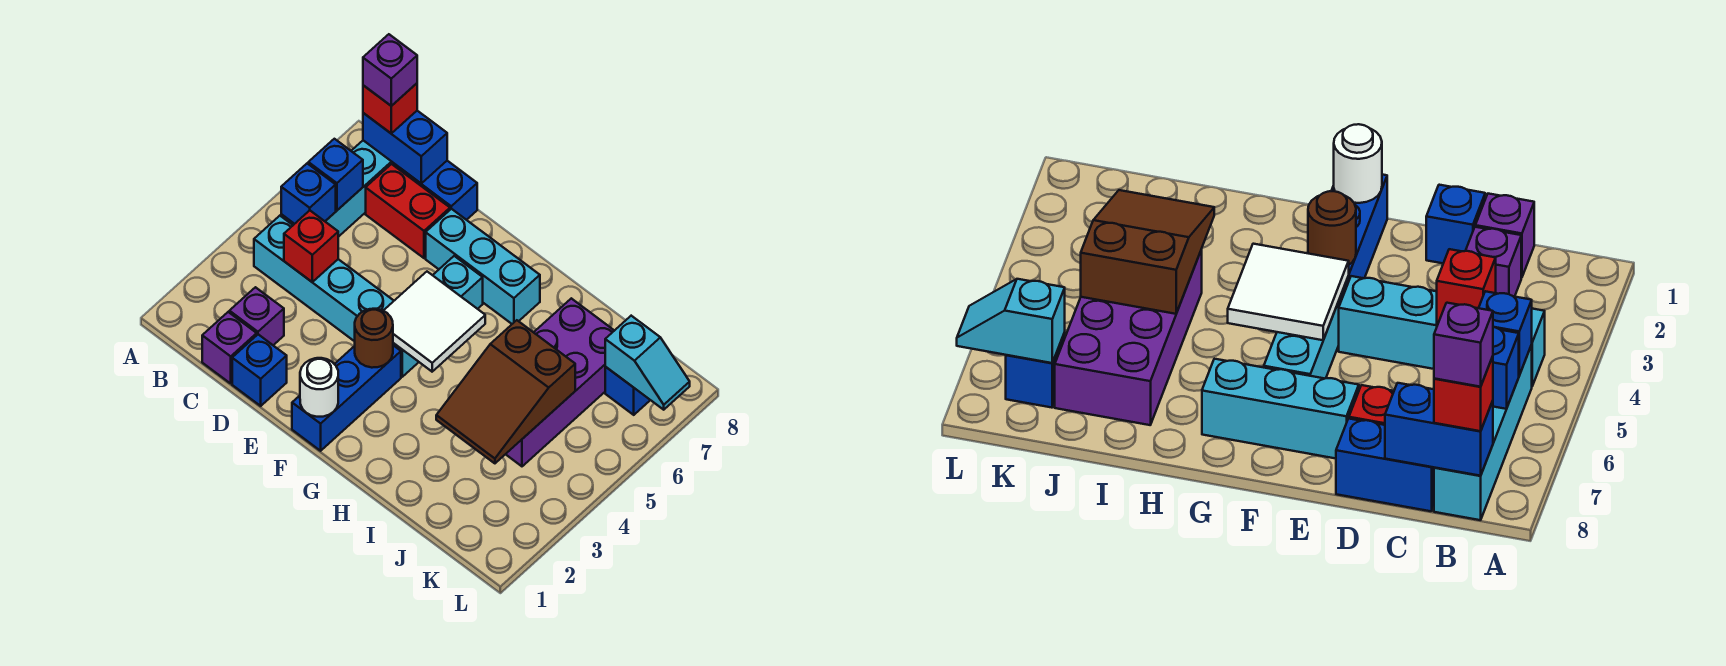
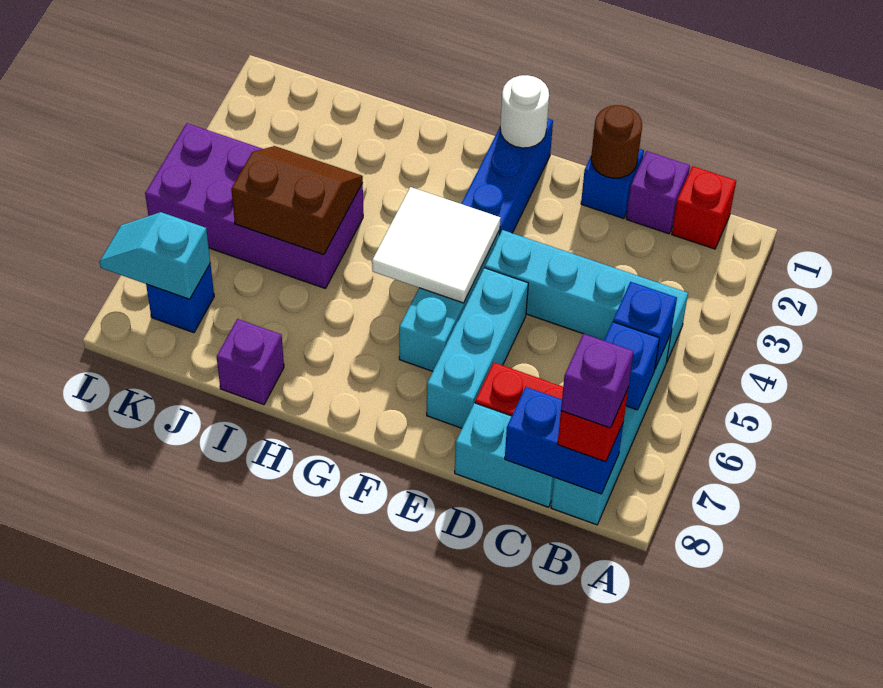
purple 1x1 brick [229,287,284,345] -> purple 1x1 brick moved to [217,319,284,405]
red 1x1 brick [284,210,338,282] -> red 1x1 brick moved to [672,166,736,249]
blue 1x2 brick [393,161,477,220] -> cyan 1x2 brick [455,403,554,507]
cyan 1x3 brick [426,209,540,324] -> cyan 1x3 brick turned to [427,268,528,428]
brown 1x1 round brick [355,309,393,368] -> brown 1x1 round brick moved to [591,105,642,178]
brown 2x3 slope [436,320,575,463] -> brown 2x2 slope [231,146,363,255]
purple 2x4 brick [506,298,614,466] -> purple 2x4 brick turned to [145,123,363,289]

